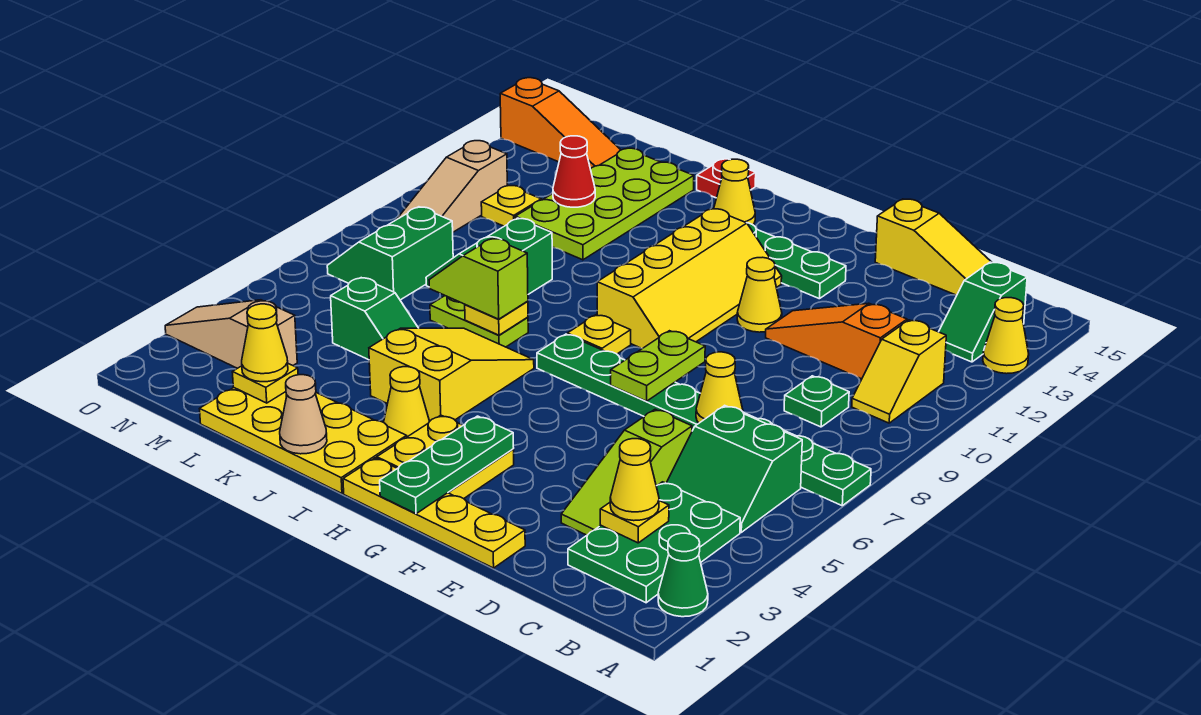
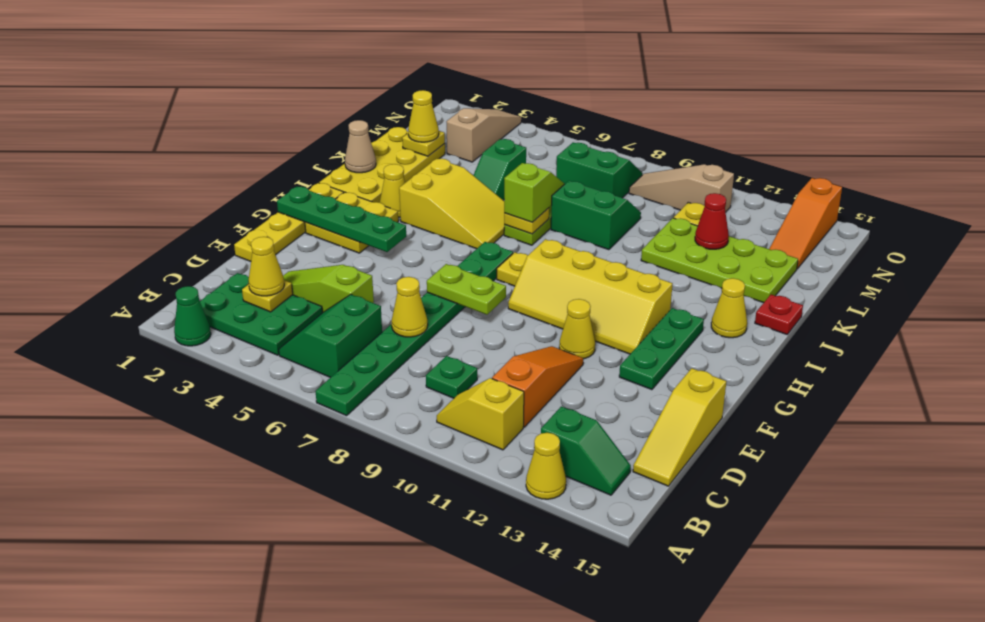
green 1x2 slope [939,262,1027,362] -> green 1x2 slope turned to [541,406,631,495]
green 1x3 plate [380,416,514,514] -> green 1x4 plate [277,187,406,252]

